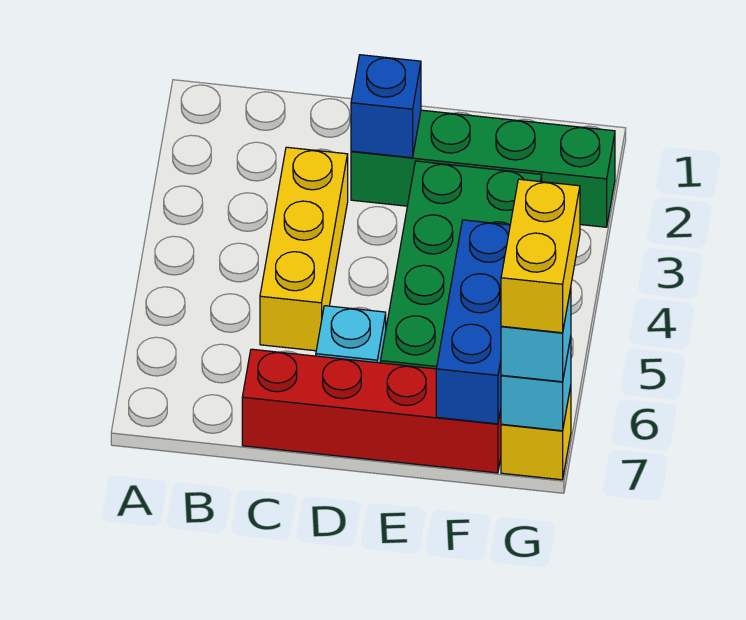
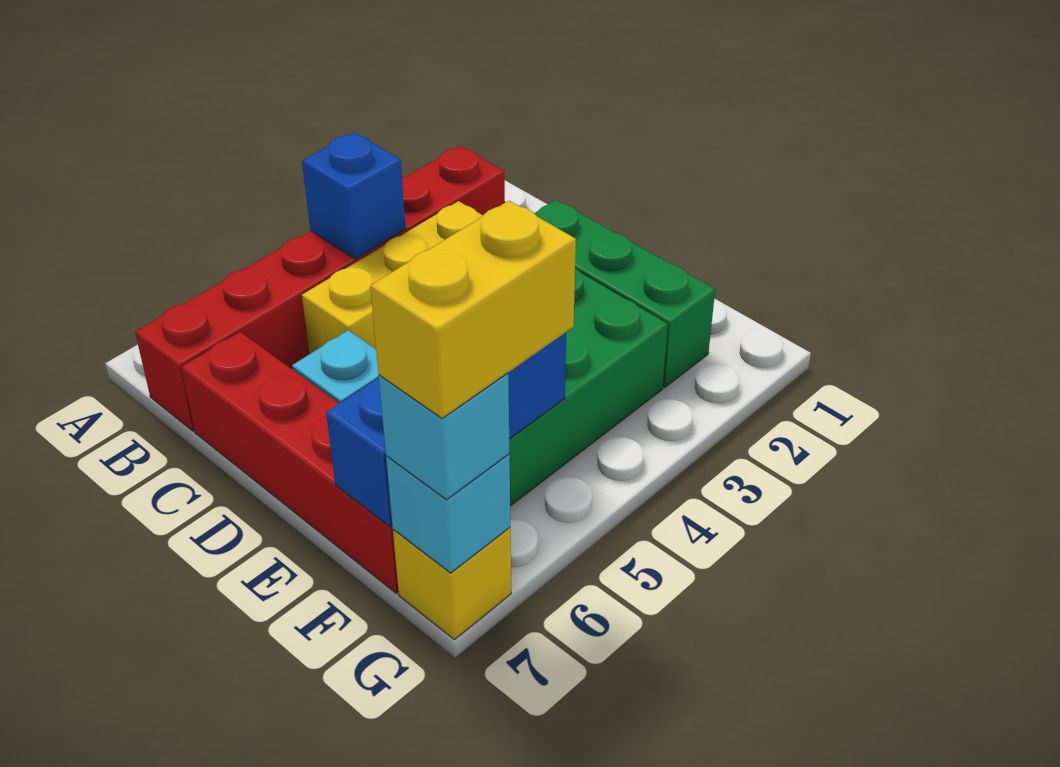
none -> red 1x6 brick [135,146,505,431]
green 1x4 brick [351,110,615,227] -> green 1x3 brick [535,200,715,387]
blue 1x1 brick [351,55,421,158] -> blue 1x1 brick moved to [302,132,406,259]

